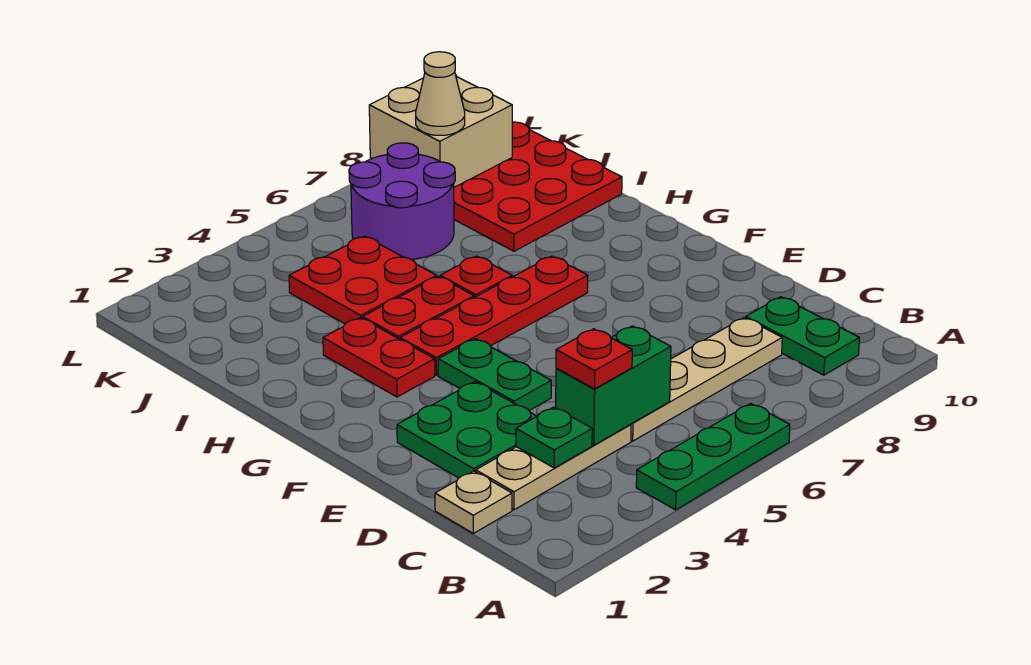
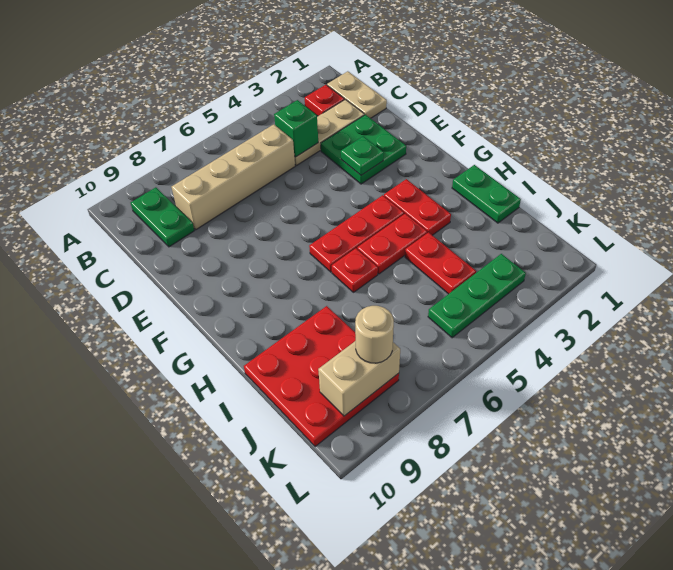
green 1x3 plate [636,403,790,510] -> green 1x3 plate moved to [428,254,526,338]
tan 1x1 plate [435,471,512,533] -> tan 1x2 plate [327,71,387,118]
green 1x1 plate [516,407,592,468] -> green 1x1 plate moved to [341,136,384,175]
green 1x2 brick [556,326,671,445] -> green 1x1 brick [274,100,318,157]
red 1x1 plate [556,329,632,389] -> red 1x1 plate moved to [305,85,344,116]
tan 1x4 plate [631,318,782,441] -> tan 1x4 brick [172,124,295,230]
green 1x2 plate [438,339,551,410] -> green 1x2 plate moved to [452,165,521,223]
red 1x4 plate [400,256,588,375] -> red 1x3 plate [309,195,404,272]
red 2x2 plate [289,236,437,324] -> red 1x2 plate [405,232,476,294]
purple 2x2 round brick [349,143,455,260] -> none
tan 2x2 brick [369,74,512,187] -> tan 1x2 brick [318,341,400,416]
tan 1x1 cone [416,52,465,135] -> tan 1x1 round brick [355,306,394,363]

